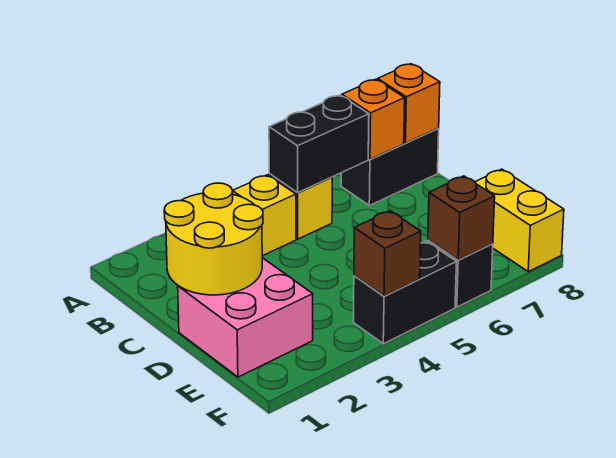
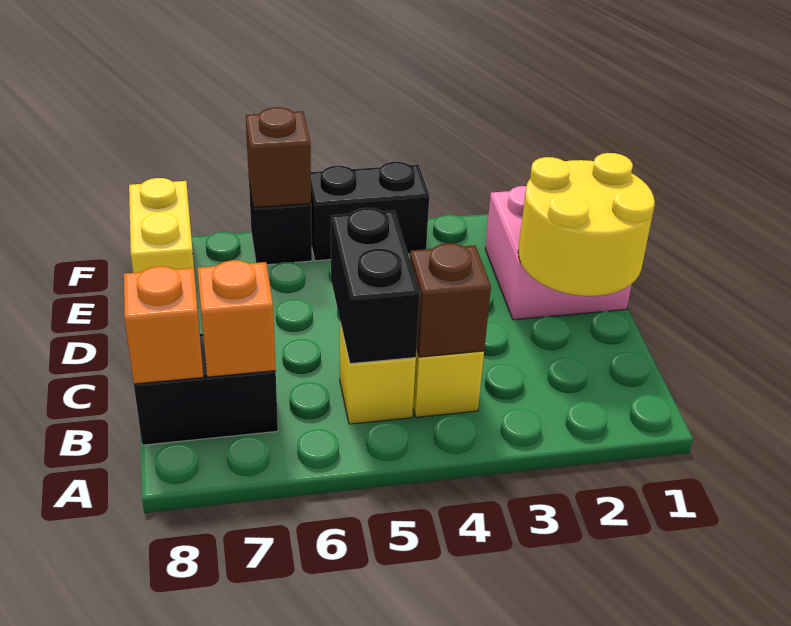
black 1x2 brick [269,95,369,192] -> black 1x2 brick turned to [331,208,420,364]
brown 1x1 brick [354,211,421,296] -> brown 1x1 brick moved to [410,243,491,357]

